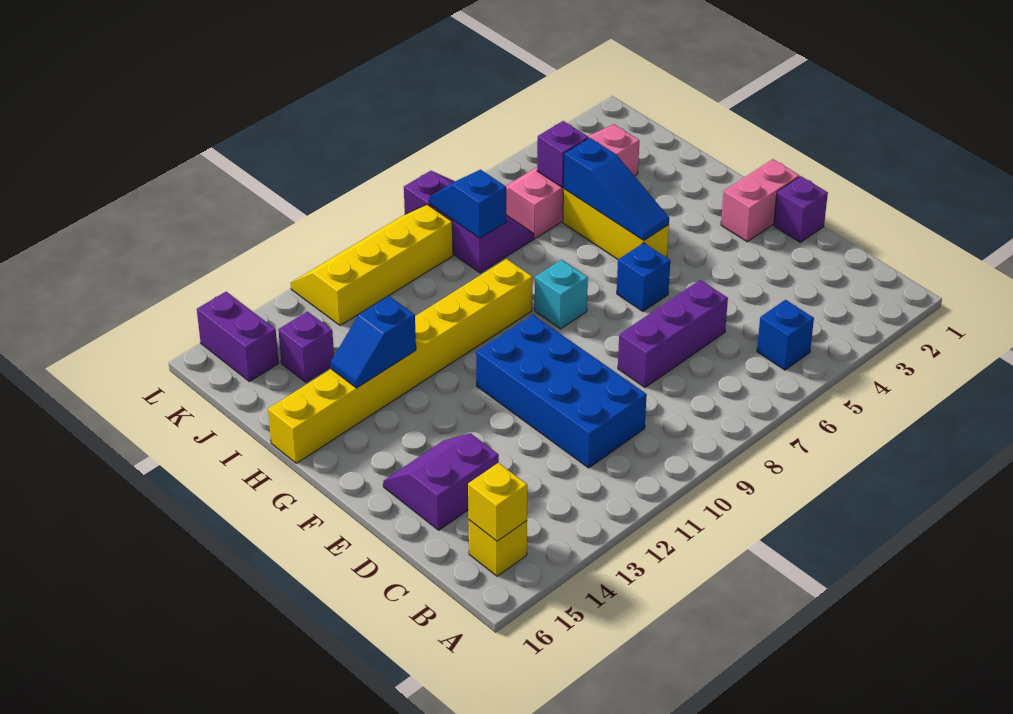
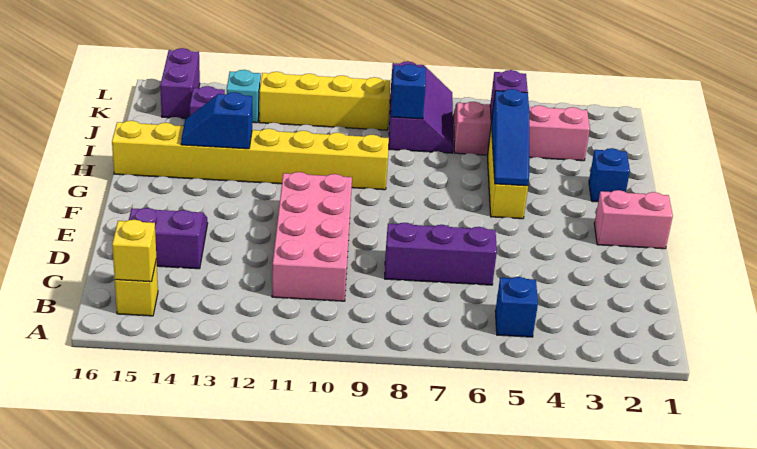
blue 2x4 brick [476,315,647,468] -> pink 2x4 brick [272,172,352,301]
purple 1x1 brick [774,176,828,242] -> none
blue 1x1 brick [617,243,670,311] -> blue 1x1 brick moved to [589,148,630,202]
cyan 1x1 brick [535,260,588,329] -> cyan 1x1 brick moved to [227,70,261,123]

